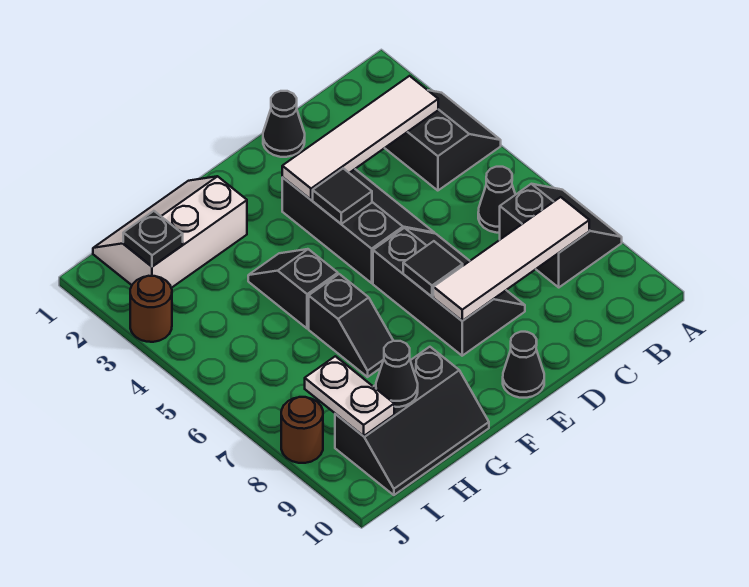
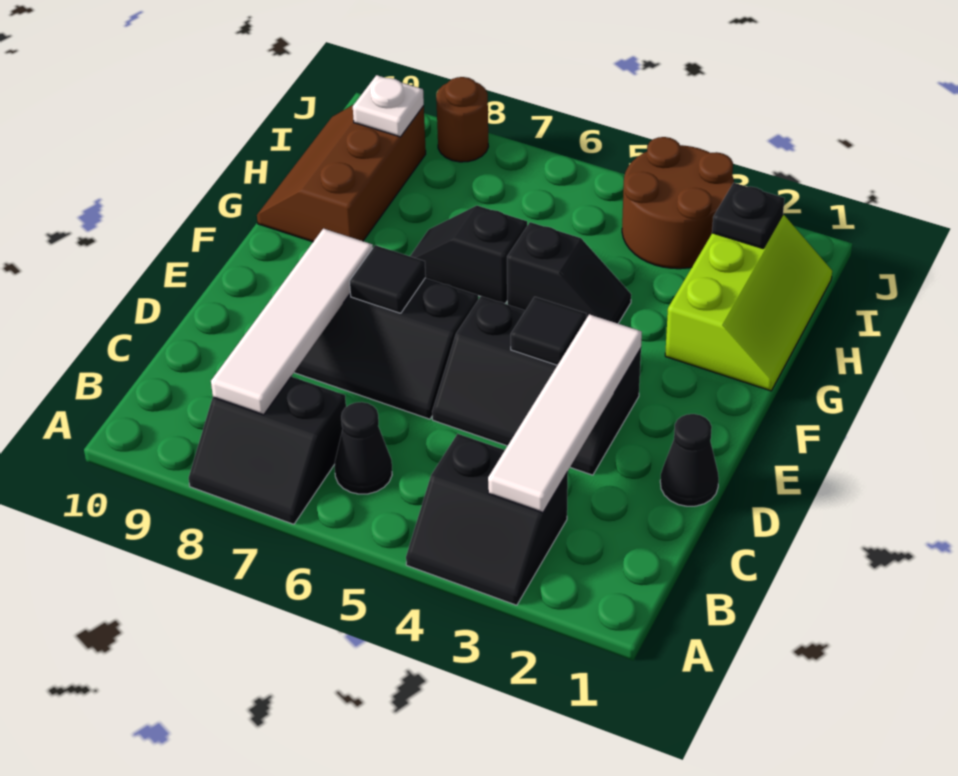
black 1x1 cone [503,332,544,398] -> none
white 2x3 slope [93,176,247,288] -> lime 2x3 slope [665,215,832,391]
black 2x3 slope [335,347,489,495] -> brown 2x3 slope [257,104,426,242]
black 1x1 cone [376,341,418,407] -> none
white 1x2 plate [305,356,394,436] -> white 1x1 plate [353,75,424,137]
brown 1x1 round brick [130,276,172,342] -> brown 2x2 round brick [622,137,734,269]

